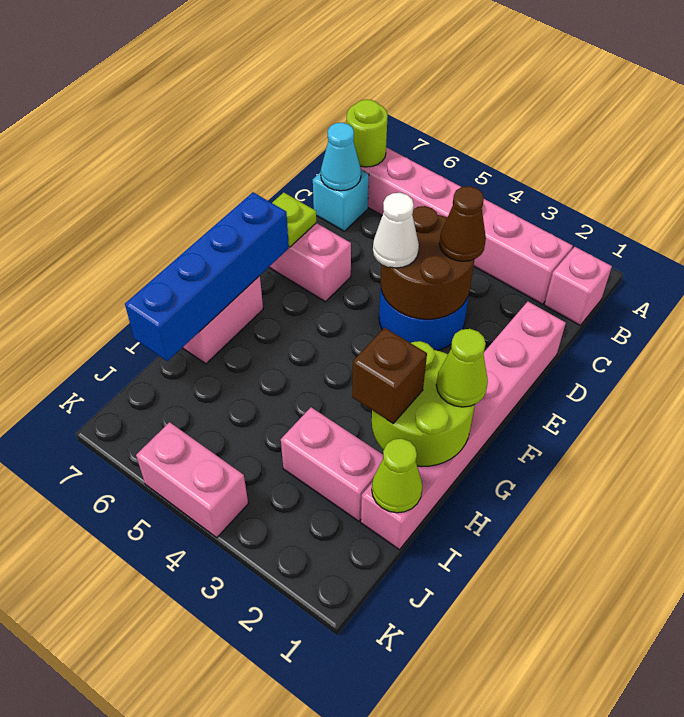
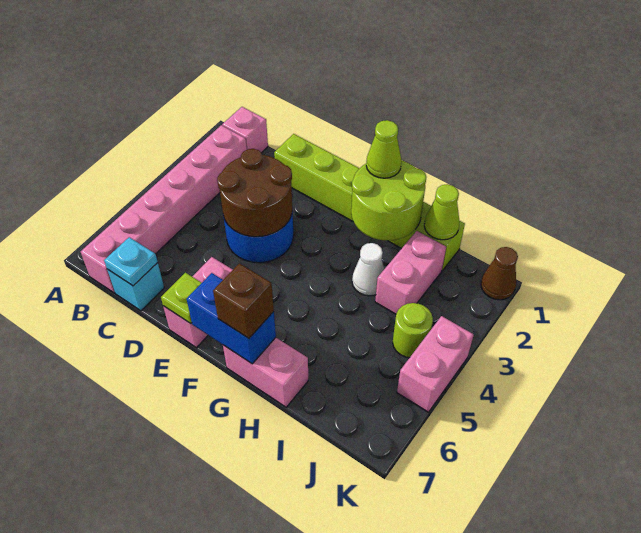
lime 1x1 round brick [347,100,388,167] -> lime 1x1 round brick moved to [393,303,433,358]
cyan 1x1 cone [321,123,361,191] -> cyan 1x1 plate [104,237,158,286]
pink 1x6 brick [361,302,566,550] -> lime 1x6 brick [274,134,465,271]
brown 1x1 cone [439,186,486,261] -> brown 1x1 cone moved to [481,247,518,300]
white 1x1 cone [373,193,419,268] -> white 1x1 cone moved to [352,243,384,296]
blue 1x4 brick [125,192,289,361] -> blue 1x2 brick [187,273,276,364]
brown 1x1 brick [352,328,427,423] -> brown 1x1 brick moved to [213,263,274,338]

